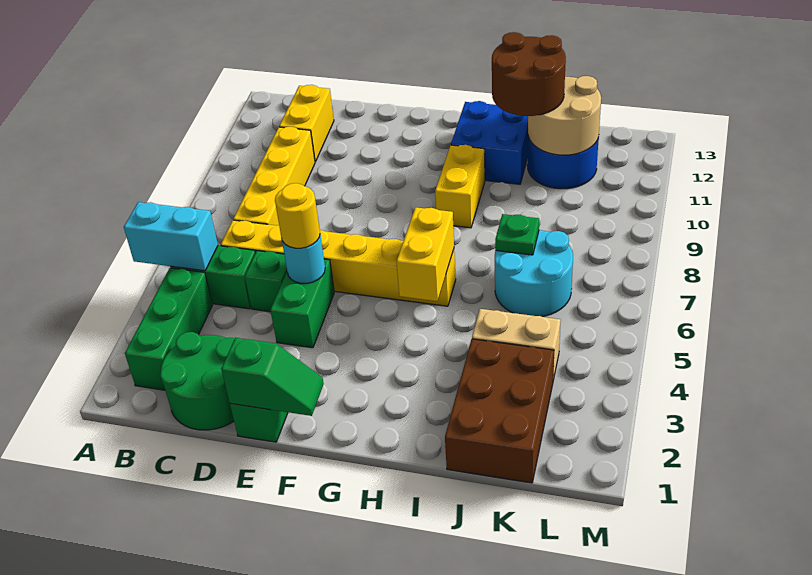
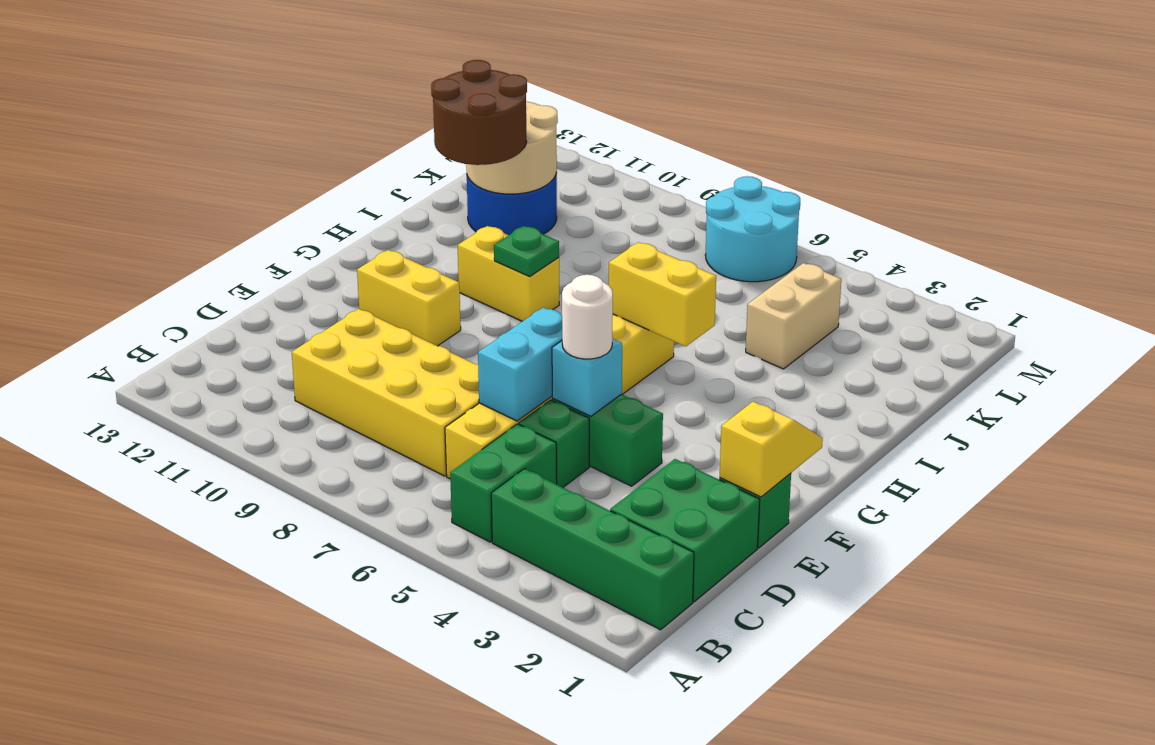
cyan 1x2 brick [124,202,218,271] -> cyan 1x2 brick moved to [478,307,562,421]
green 1x3 brick [125,268,213,390] -> green 1x4 brick [491,469,694,630]
green 2x2 round brick [160,332,235,430] -> green 2x2 brick [610,459,760,602]
yellow 1x4 brick [233,127,315,226] -> yellow 2x4 brick [292,309,479,476]
yellow 1x2 brick [279,85,334,162] -> yellow 1x2 brick moved to [357,250,461,346]
green 1x2 slope [221,338,324,416] -> yellow 1x2 slope [720,402,823,497]
cyan 1x1 round brick [282,236,325,283] -> cyan 1x1 brick [552,339,622,416]
yellow 1x1 round brick [275,183,320,248] -> white 1x1 round brick [562,275,613,359]
blue 2x2 brick [451,101,528,184] -> none
brown 2x3 brick [445,339,554,483] -> none
cyan 2x2 round brick [495,230,573,317] -> cyan 2x2 round brick moved to [705,176,800,282]
green 1x1 plate [495,214,539,255] -> green 1x1 plate moved to [494,226,559,276]

